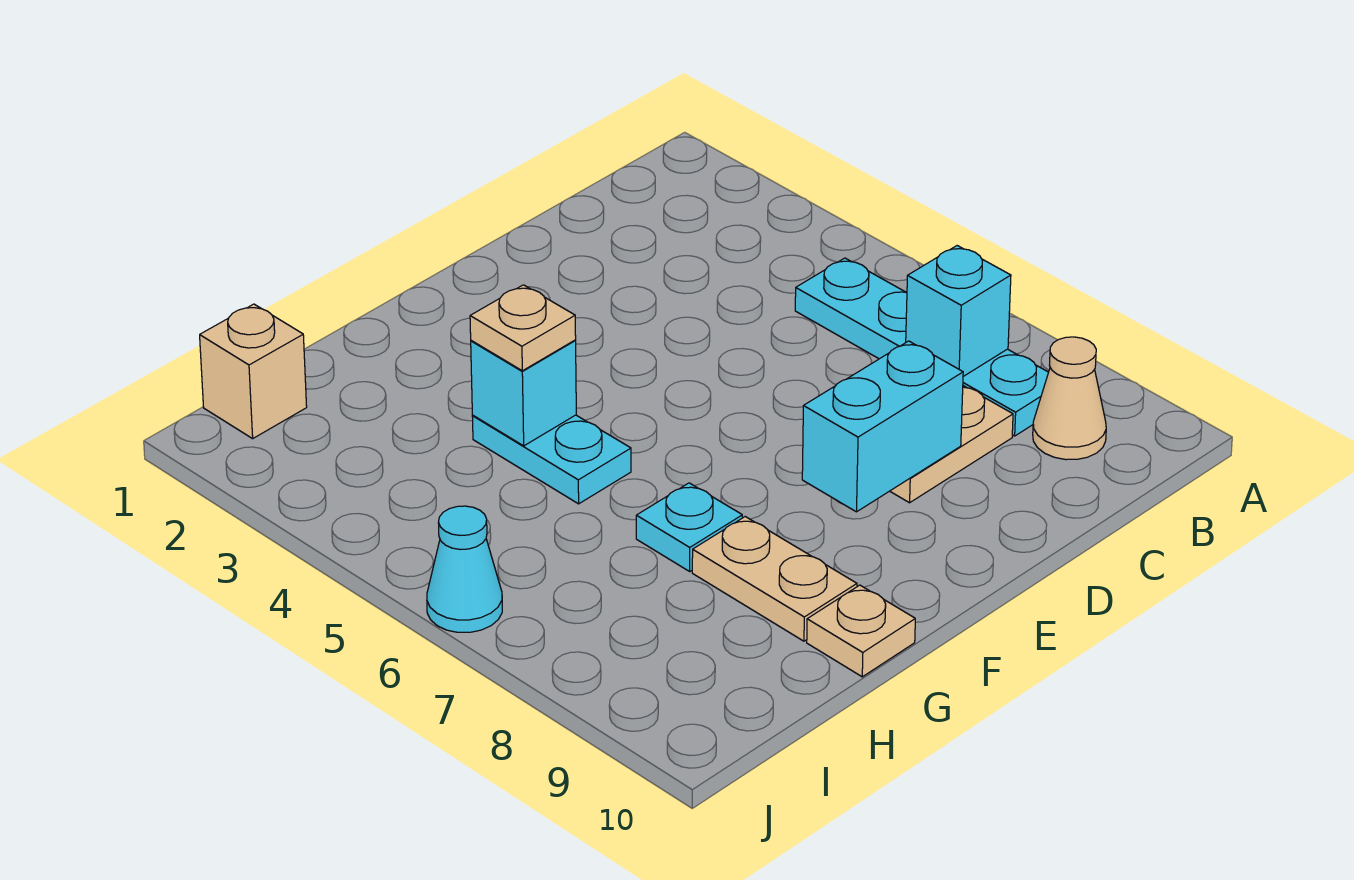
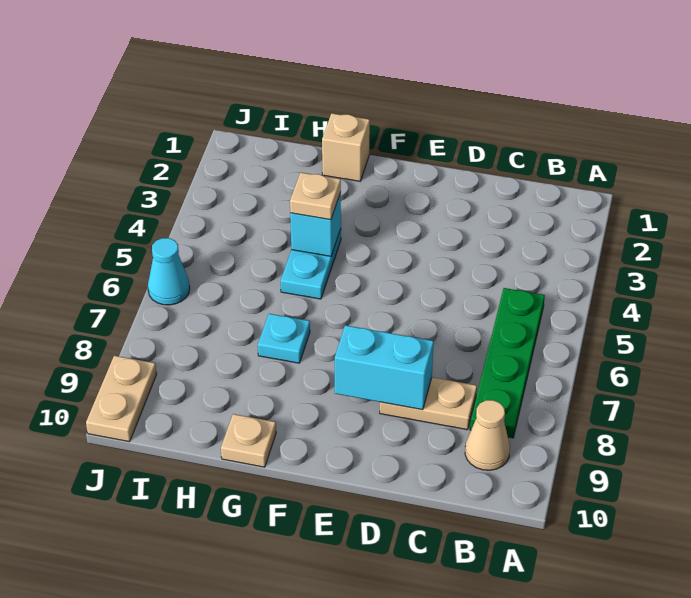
cyan 1x4 plate [795,258,1048,436] -> green 1x4 plate [470,288,545,438]
cyan 1x1 brick [906,246,1011,376] -> none
tan 1x2 plate [692,517,857,641] -> tan 1x2 plate moved to [86,356,157,442]
tan 1x1 brick [200,304,307,439] -> tan 1x1 brick moved to [322,113,370,181]

